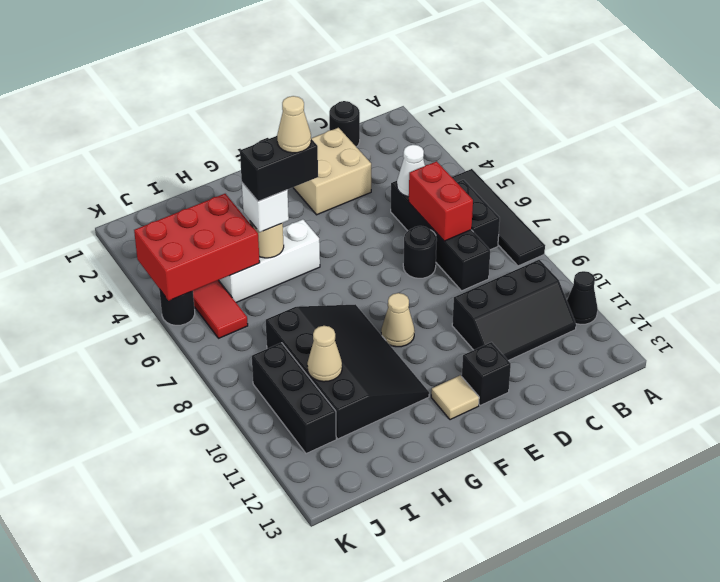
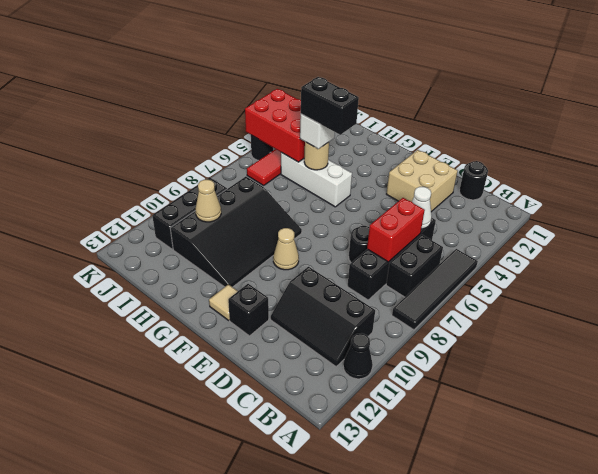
tan 1x1 cone [277,96,311,153] -> none

